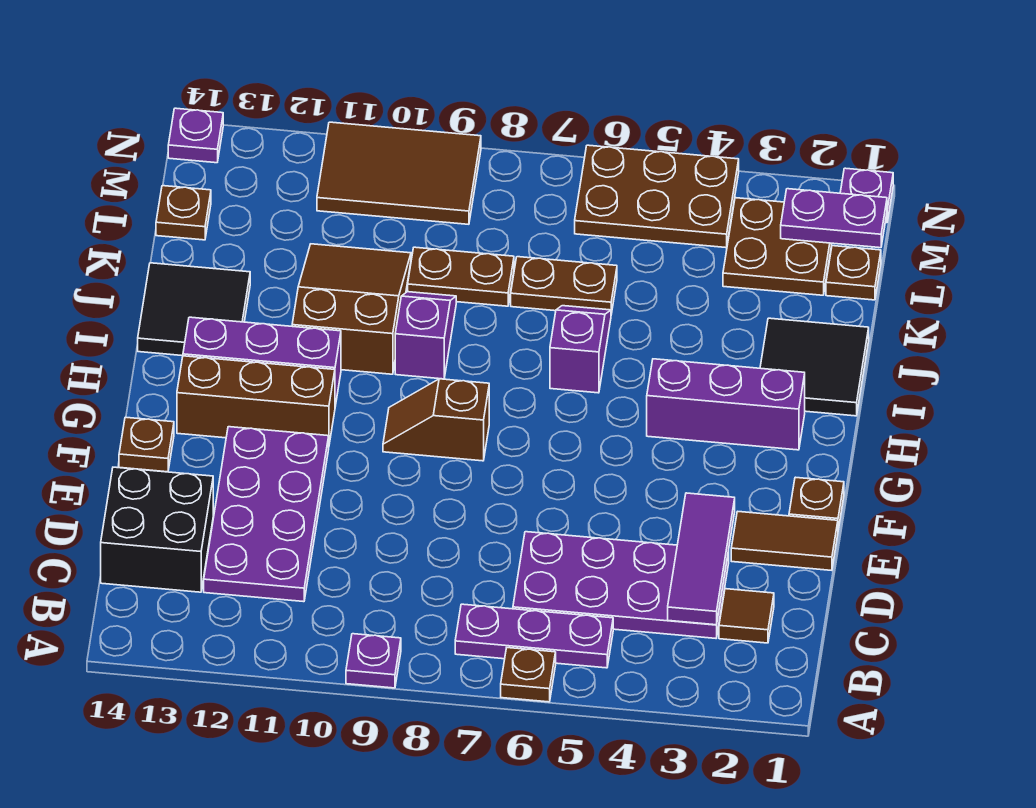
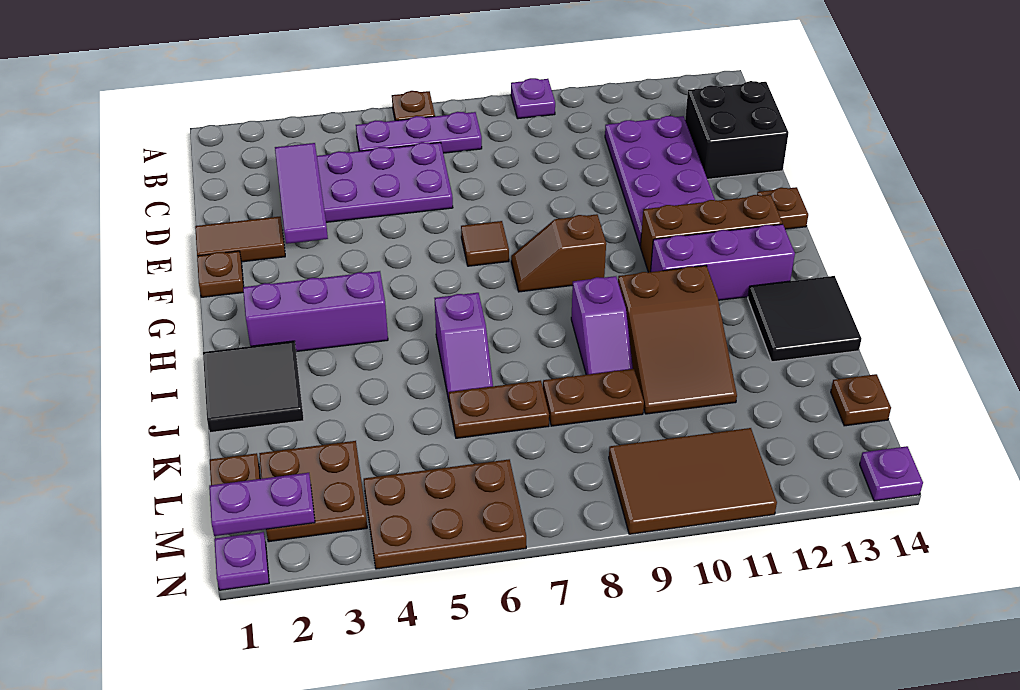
brown 1x1 tile [719,589,774,643] -> brown 1x1 tile moved to [461,221,509,266]
brown 1x2 slope [383,379,489,461] -> brown 1x2 slope turned to [511,214,606,292]

